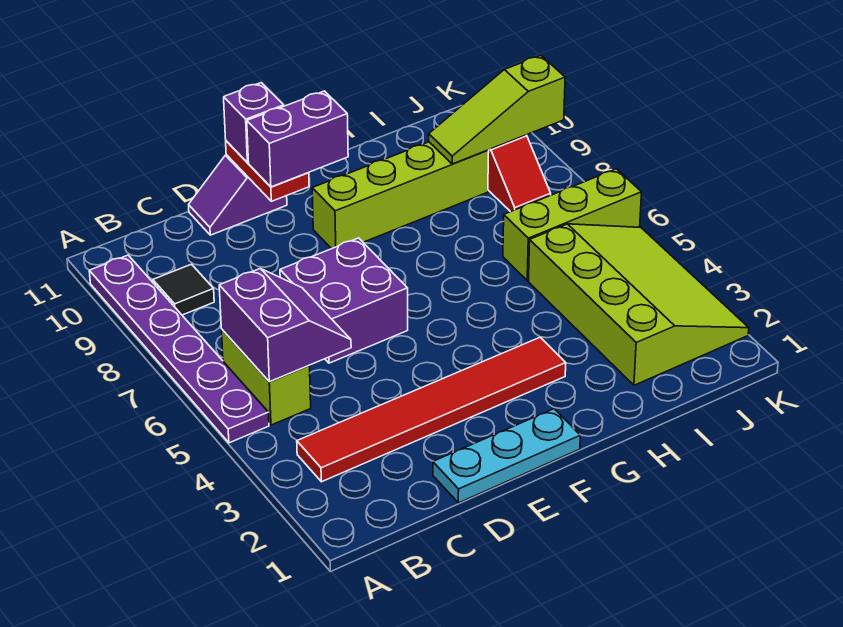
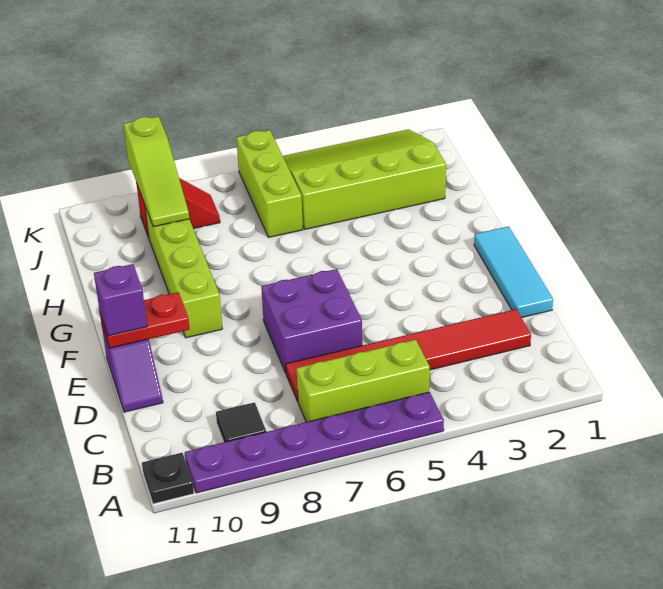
none -> black 1x1 plate [142,453,194,504]
red 1x6 tile [297,337,566,482] -> red 1x6 tile turned to [286,309,531,401]
lime 1x2 brick [221,329,311,425] -> lime 1x3 brick [297,340,430,422]
purple 2x2 slope [219,268,351,382] -> none
cyan 1x3 plate [433,409,580,503] -> cyan 1x3 tile [474,226,553,318]
purple 1x2 brick [247,91,348,187] -> none

